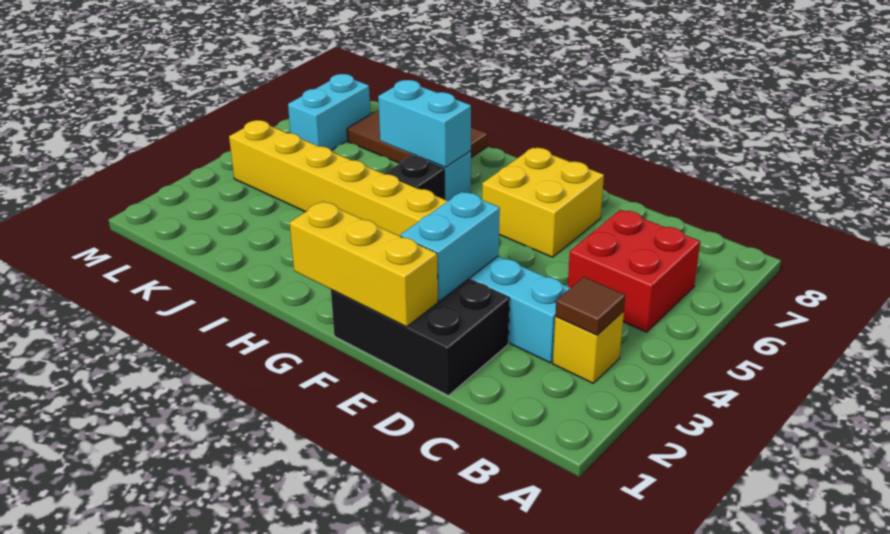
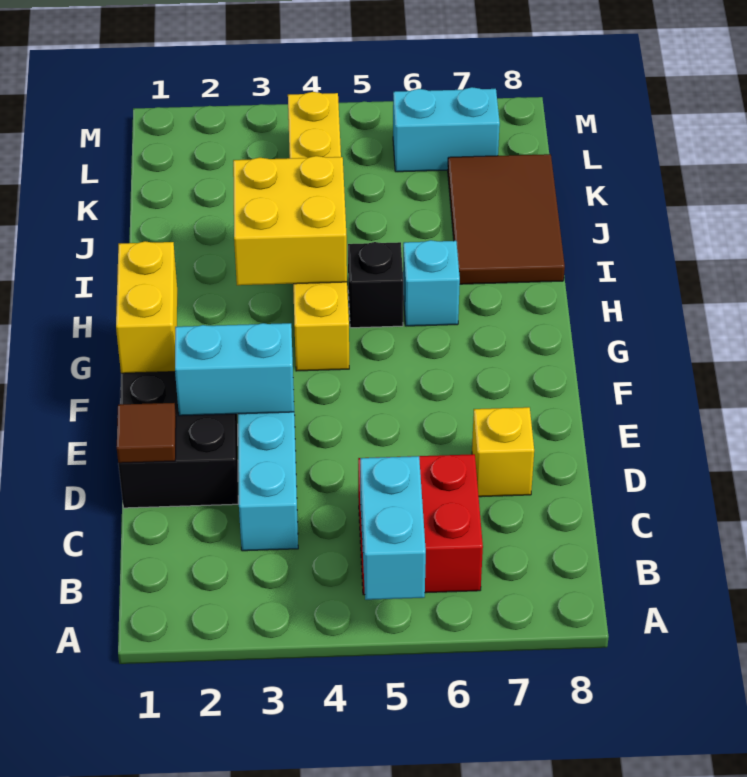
yellow 1x1 brick [553,311,624,383] -> yellow 1x1 brick moved to [472,407,534,497]
brown 1x1 tile [555,277,625,335] -> brown 1x1 tile moved to [117,403,176,463]
yellow 1x3 brick [290,201,438,327] -> yellow 1x2 brick [116,241,177,373]
yellow 2x2 brick [482,148,604,257] -> yellow 2x2 brick moved to [233,156,347,285]
cyan 1x2 brick [378,80,471,168] -> cyan 1x2 brick moved to [360,456,426,600]

